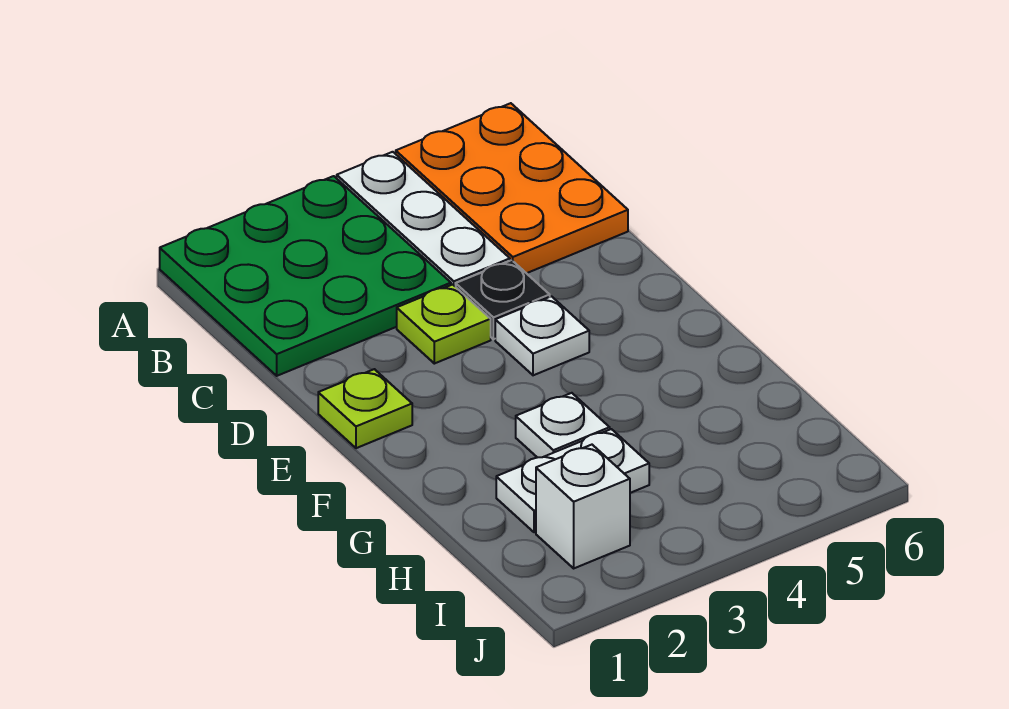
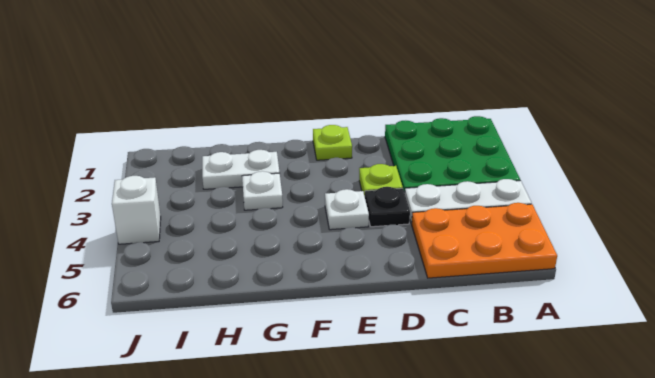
white 1x2 plate [496,429,649,532] -> white 1x2 plate turned to [202,150,280,189]
white 1x1 brick [536,445,630,568] -> white 1x1 brick moved to [112,176,161,244]

